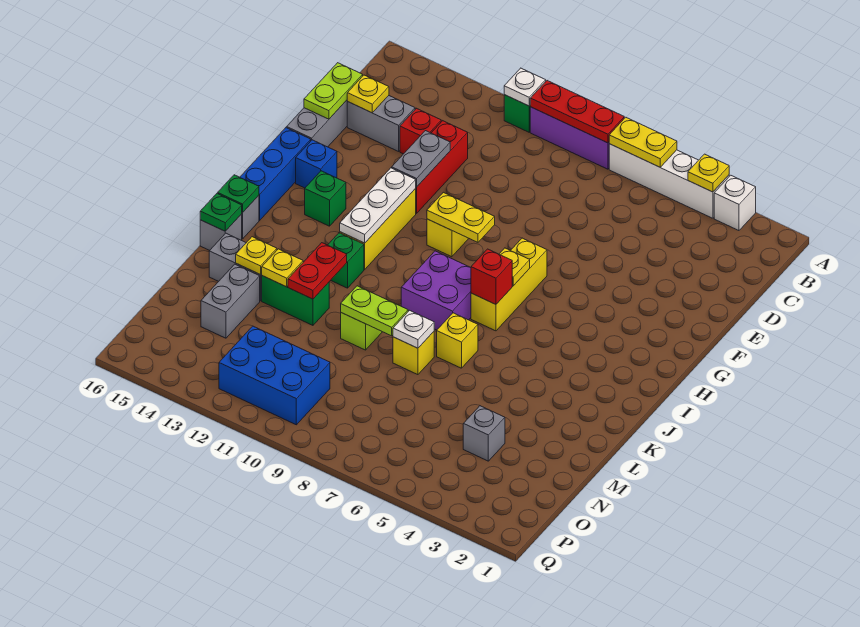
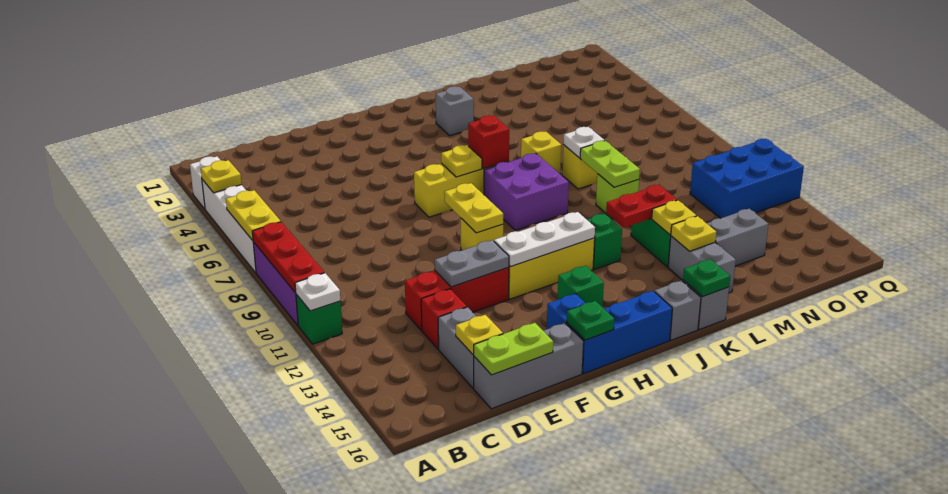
green 1x1 plate [218,175,259,213] -> green 1x1 plate moved to [567,301,614,340]
grey 1x1 brick [463,406,505,461] -> grey 1x1 brick moved to [436,86,474,136]
blue 2x3 brick [219,326,330,425] -> blue 2x3 brick turned to [690,139,804,218]

